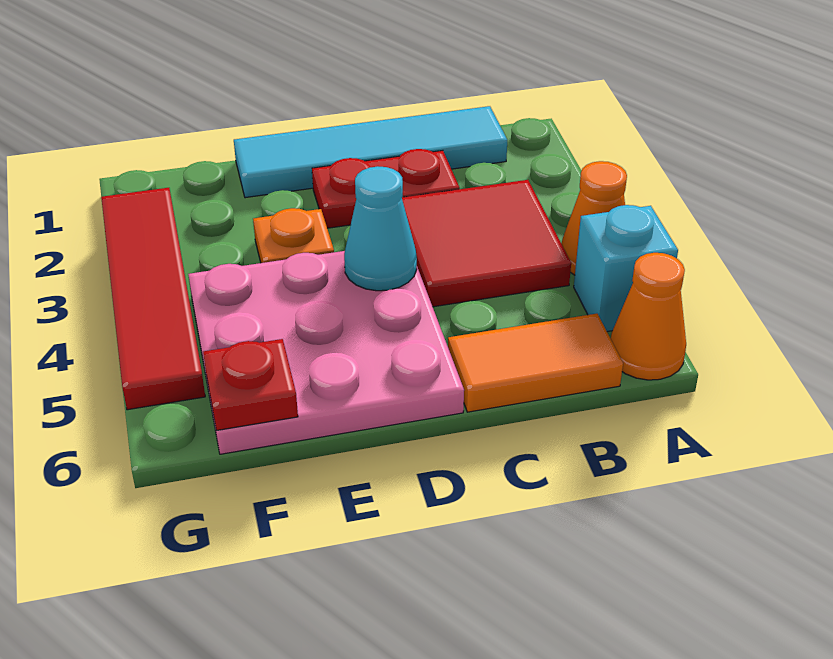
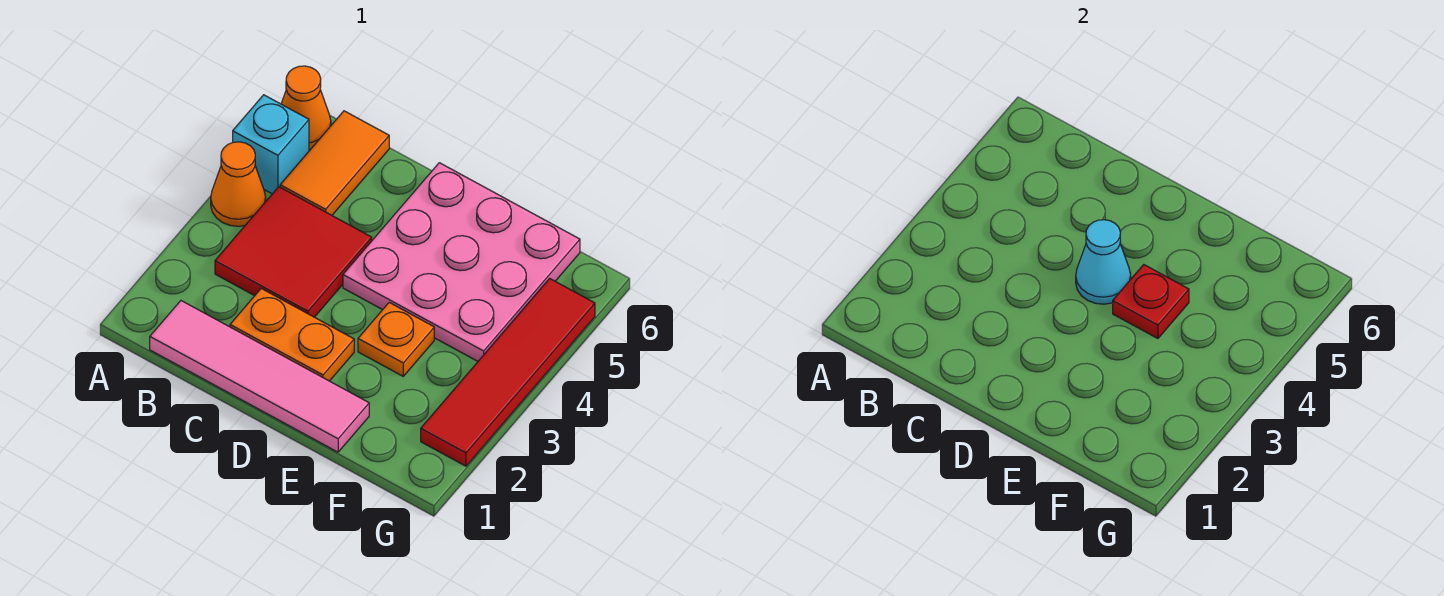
cyan 1x4 tile [234,106,507,198] -> pink 1x4 tile [150,301,369,452]
orange 1x2 tile [448,314,623,412] -> orange 1x2 tile turned to [280,111,389,215]
red 1x2 plate [312,149,460,228] -> orange 1x2 plate [230,289,354,381]
red 1x1 plate [203,339,298,431] -> red 1x1 plate moved to [1113,265,1189,338]

